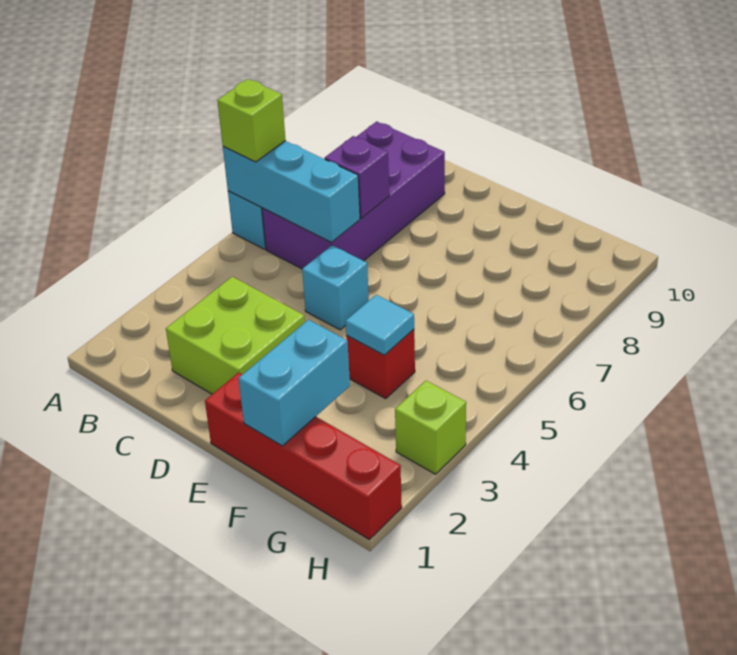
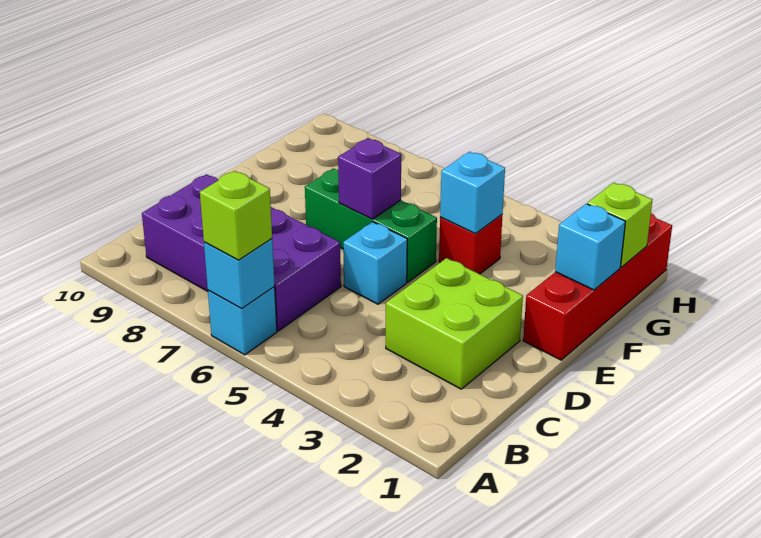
cyan 1x3 brick [223,141,360,243] -> cyan 1x1 brick [204,239,275,308]
purple 1x1 brick [325,136,389,218] -> purple 1x1 brick moved to [338,138,401,219]
none -> green 1x3 brick [305,168,437,282]
cyan 1x2 brick [238,320,350,446] -> cyan 1x1 brick [555,204,626,290]
cyan 1x1 tile [346,295,414,355] -> cyan 1x1 brick [440,152,505,234]
lime 1x1 brick [395,381,466,474] -> lime 1x1 brick moved to [587,183,652,267]

